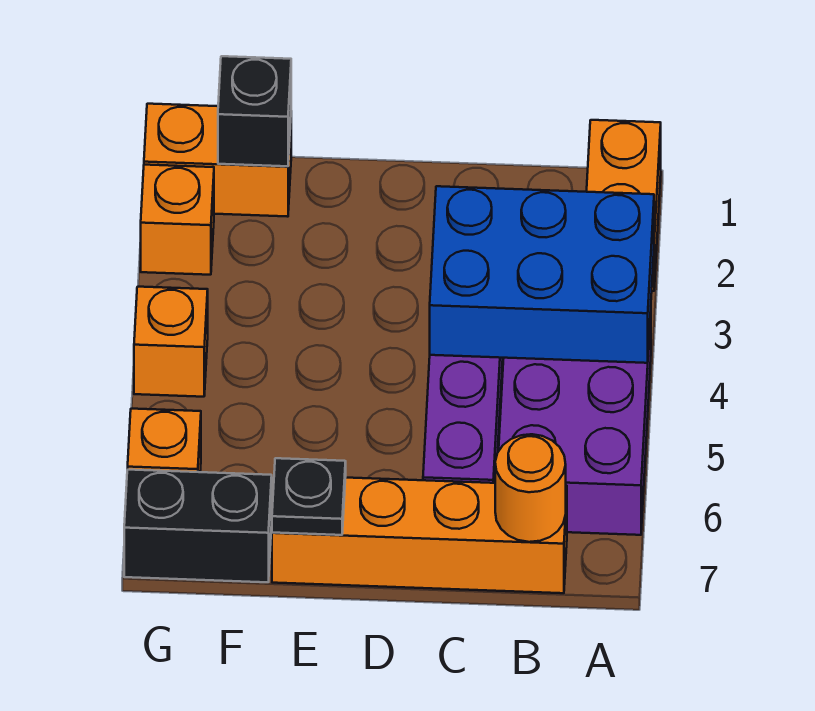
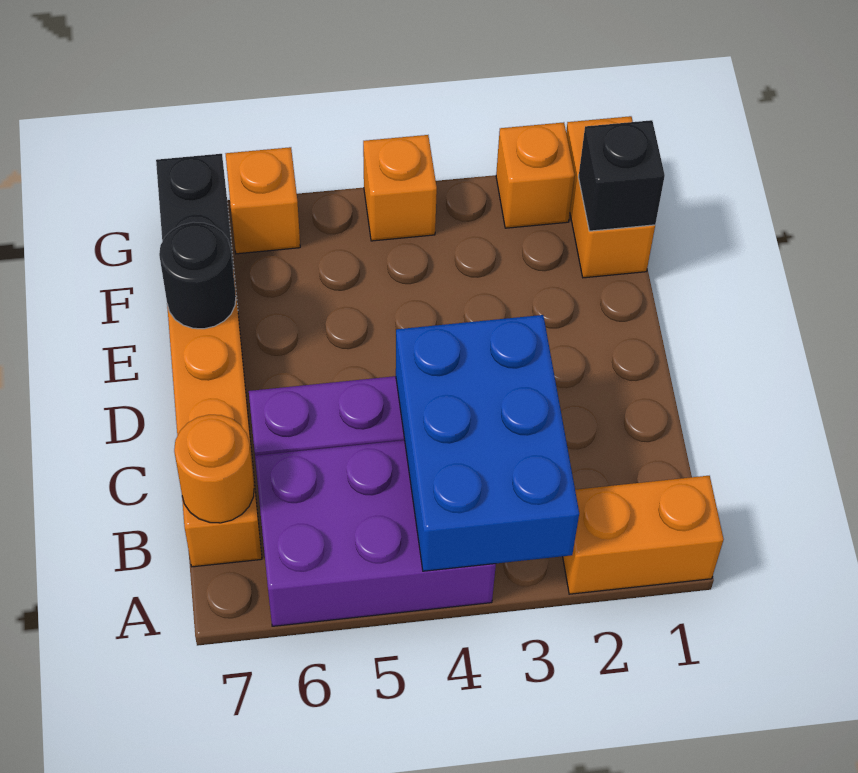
black 1x1 plate [272,458,346,535] -> black 1x1 round brick [159,222,236,329]

